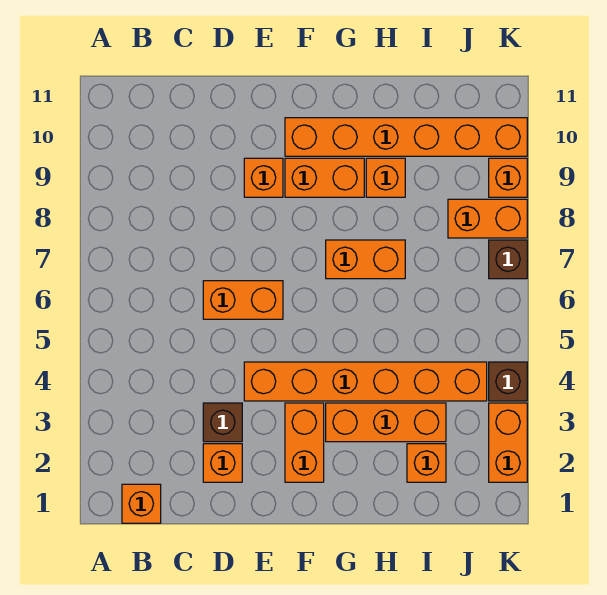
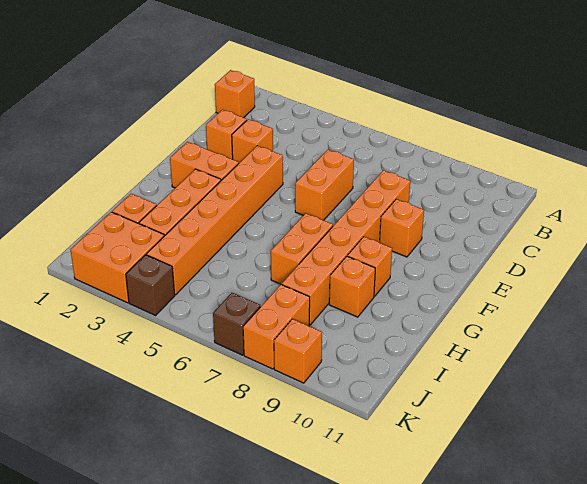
brown 1x1 brick [203,403,242,442] -> orange 1x1 brick [232,119,273,163]
orange 1x2 brick [285,158,364,197] -> orange 1x1 brick [348,237,392,296]
orange 1x6 brick [285,118,527,156] -> orange 1x6 brick moved to [282,170,410,325]
orange 1x2 brick [489,403,527,482] -> orange 2x2 brick [71,212,164,303]

